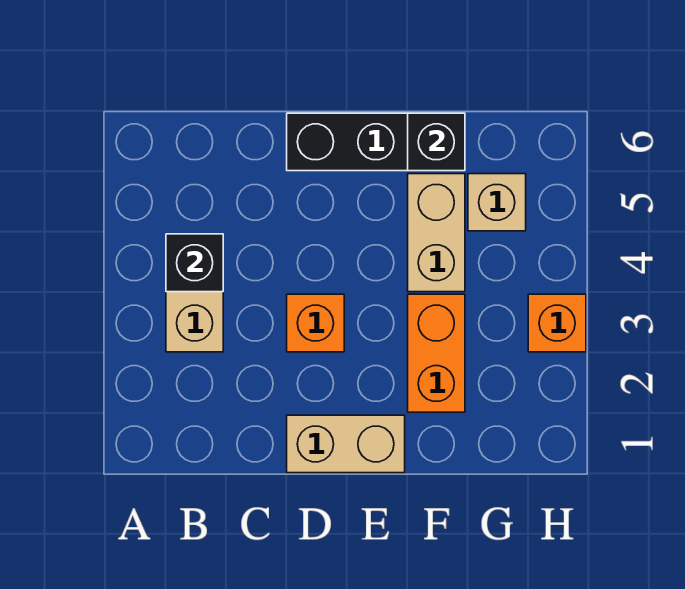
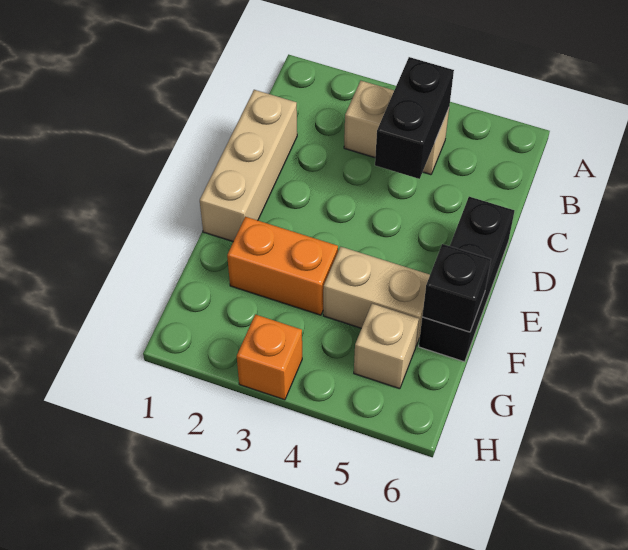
black 1x1 brick [166,234,223,292] -> black 1x2 brick [375,57,454,179]
tan 1x2 brick [287,415,405,473] -> tan 1x3 brick [200,90,297,242]
orange 1x1 brick [287,294,344,352] -> none

